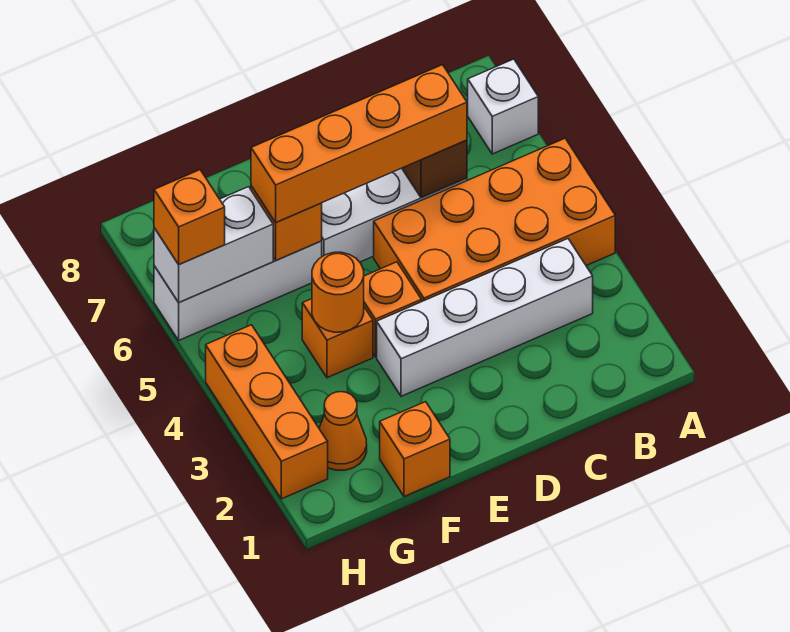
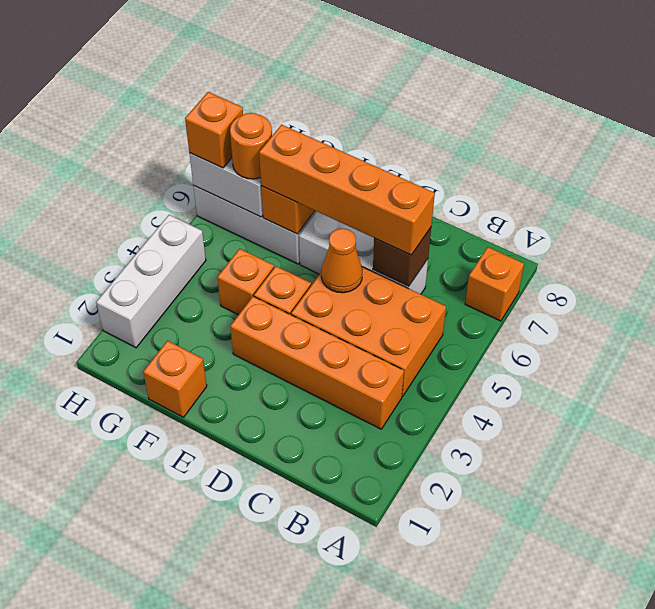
orange 2x4 brick [374,138,615,301] -> orange 2x3 brick [291,267,446,396]
white 1x1 brick [468,59,538,154] -> orange 1x1 brick [465,247,524,321]
white 1x4 brick [377,239,593,396] -> orange 1x4 brick [230,296,404,429]
orange 1x1 round brick [312,252,364,332] -> orange 1x1 round brick moved to [230,113,272,179]
orange 1x1 cone [319,392,367,470] -> orange 1x1 cone moved to [321,228,363,293]
orange 1x3 brick [206,325,328,499] -> white 1x3 brick [96,215,206,348]

